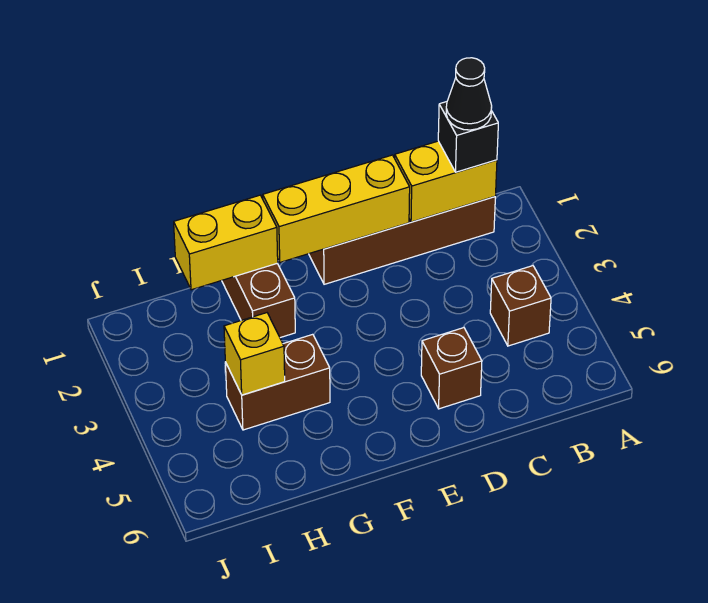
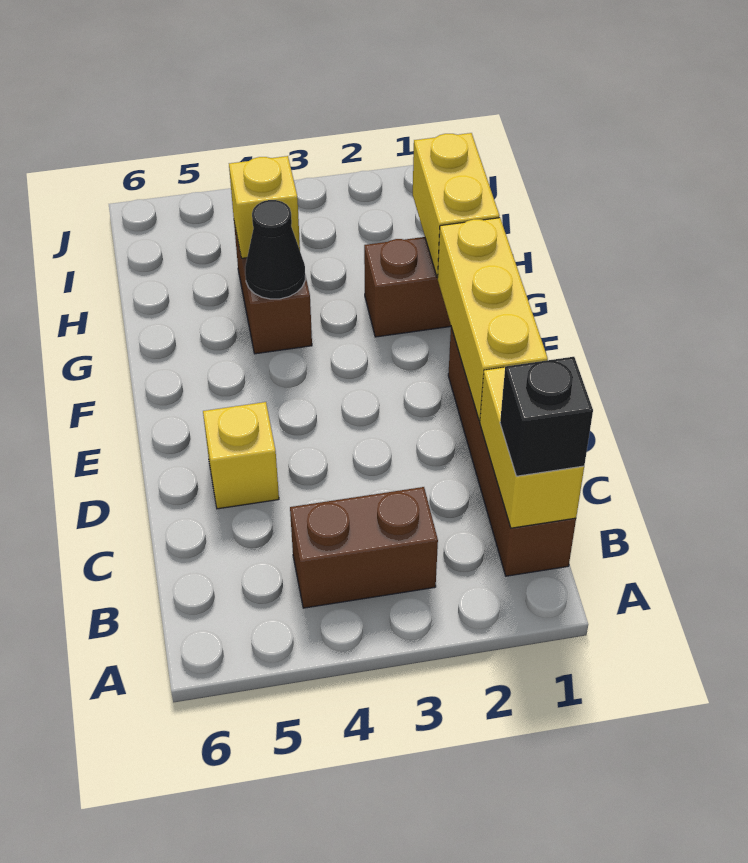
black 1x1 cone [446,58,492,130] -> black 1x1 cone moved to [245,200,305,299]
brown 1x1 brick [490,266,551,346] -> brown 1x2 brick [290,487,438,608]
brown 1x1 brick [421,328,482,409] -> yellow 1x1 brick [203,402,279,509]

